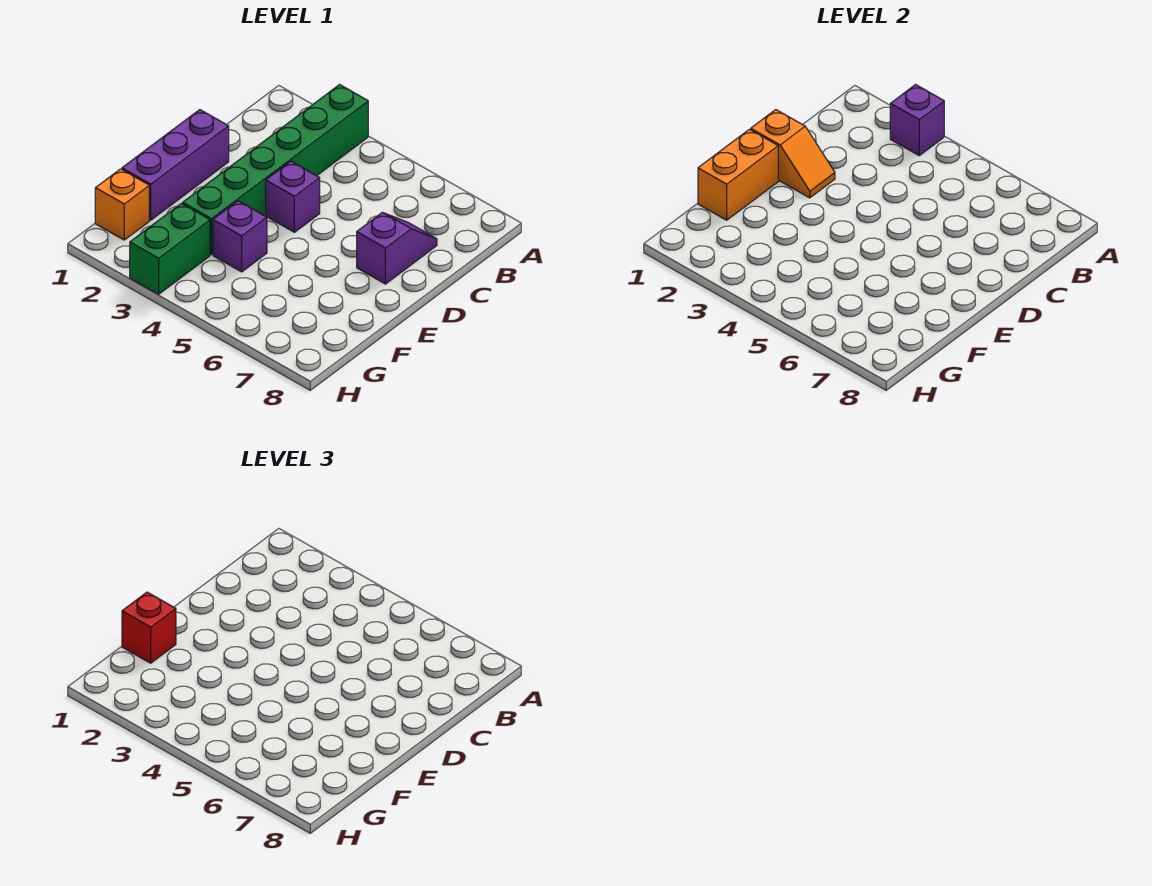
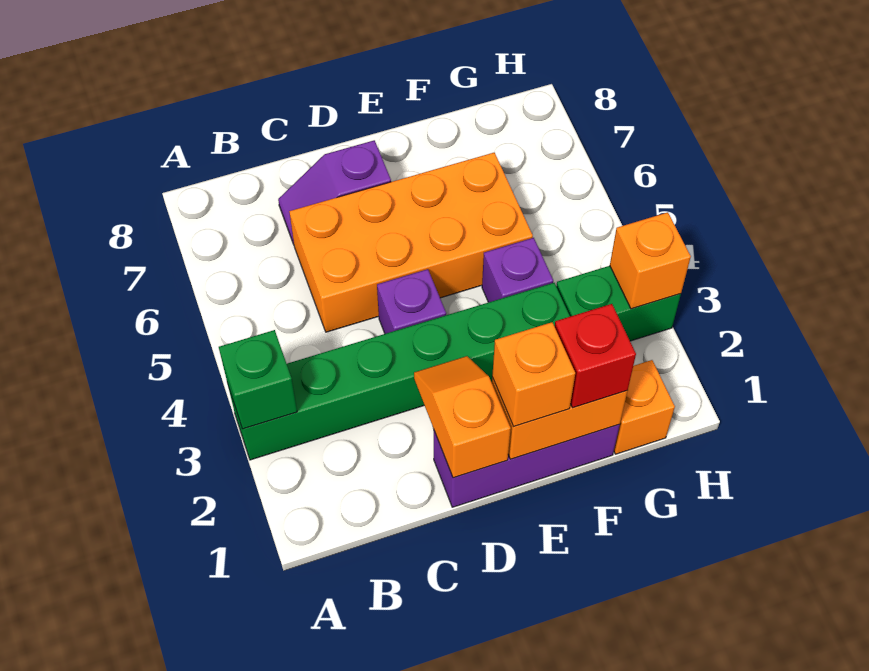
purple 1x1 brick [890,85,944,155] -> green 1x1 brick [219,330,297,429]
none -> orange 2x4 brick [289,153,533,332]
none -> orange 1x1 brick [492,322,575,426]
none -> orange 1x1 brick [610,212,691,309]

